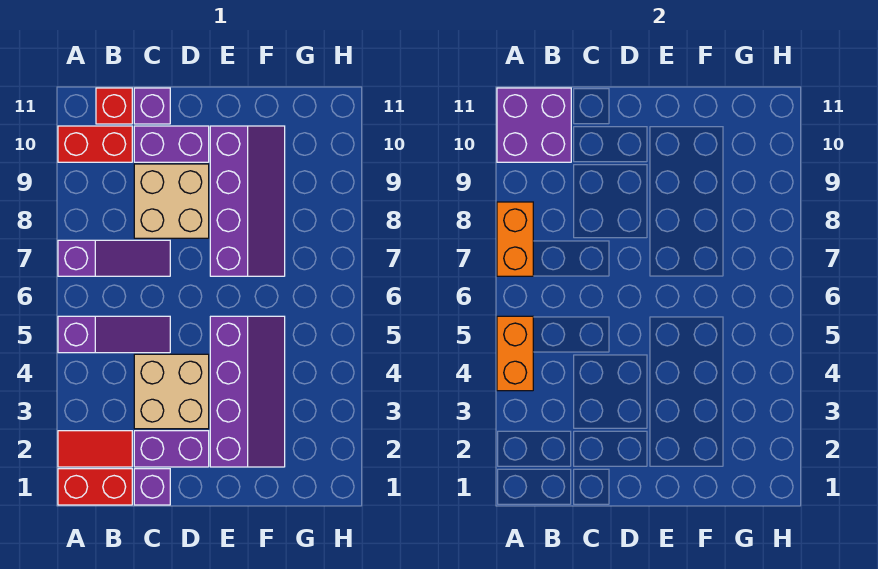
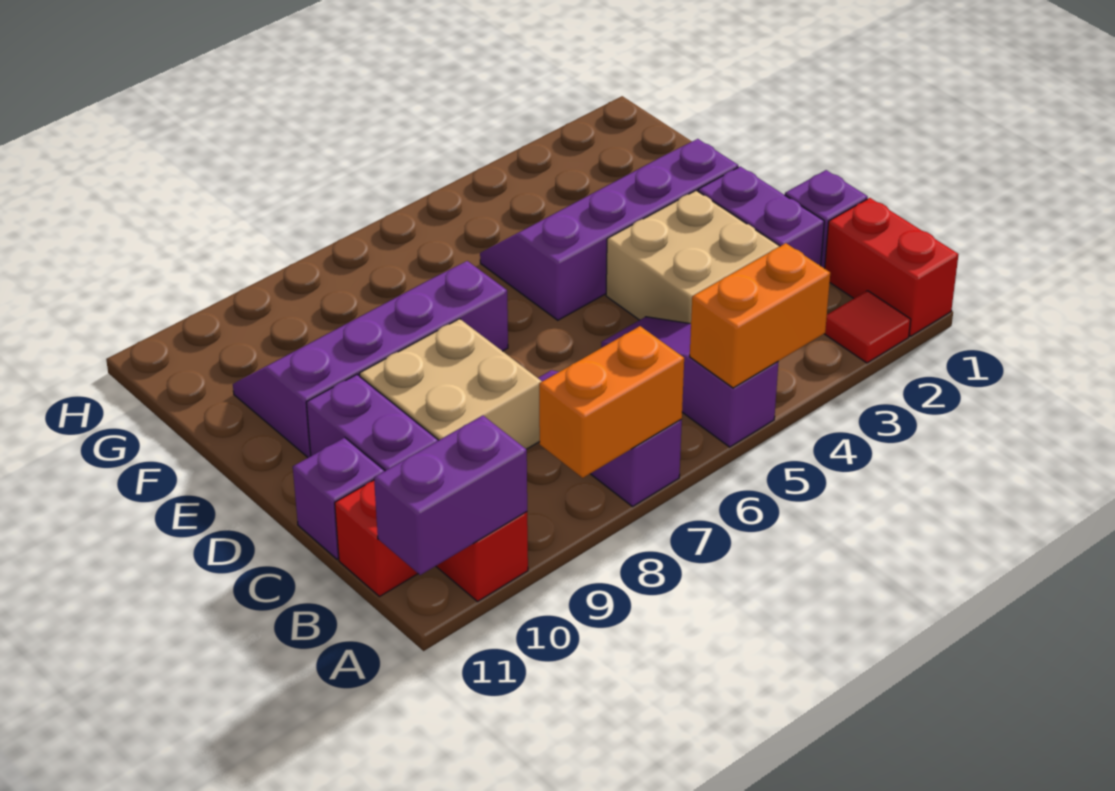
red 1x2 tile [58,431,132,467] -> red 1x1 tile [825,291,911,363]
purple 2x2 brick [497,88,571,162] -> purple 1x2 brick [374,415,527,575]

